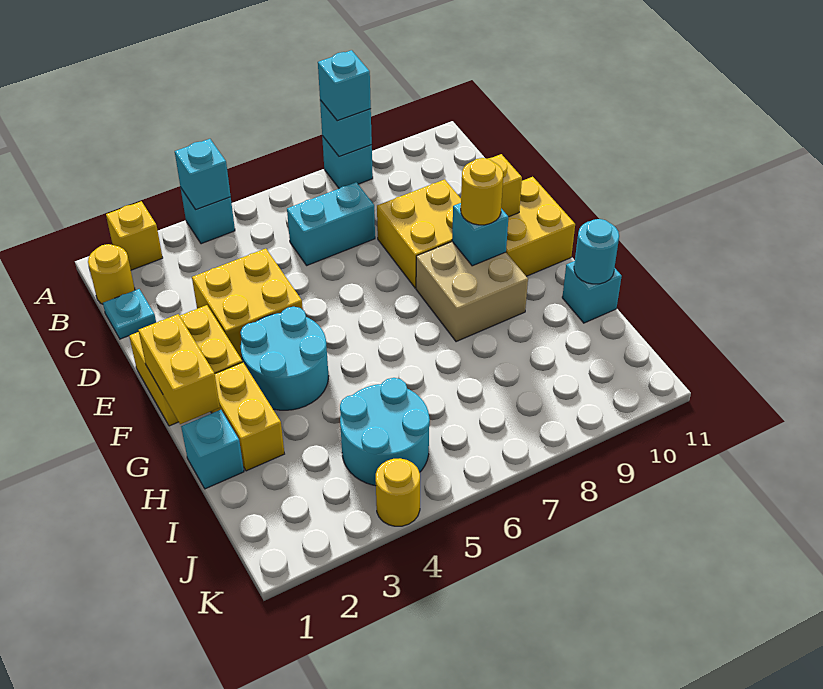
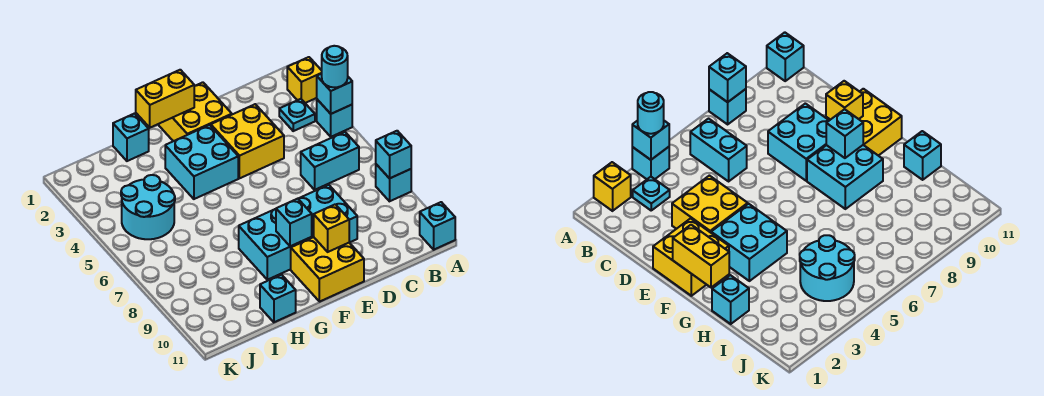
cyan 1x1 brick [318,50,371,121] -> cyan 1x1 brick moved to [420,202,455,250]
yellow 1x1 round brick [88,244,135,304] -> none
cyan 1x1 plate [103,289,156,339] -> cyan 1x1 plate moved to [279,99,315,131]
cyan 1x2 brick [287,182,375,265] -> cyan 1x2 brick turned to [301,132,359,190]
yellow 2x2 brick [377,179,461,288] -> cyan 2x2 brick [299,185,357,243]
cyan 2x2 round brick [241,307,329,410] -> cyan 2x2 brick [165,125,238,199]
tan 2x2 brick [416,242,528,342] -> cyan 2x2 brick [239,209,312,280]
yellow 1x1 round brick [461,158,503,225] -> none
yellow 1x2 brick [211,362,284,471] -> none
cyan 1x1 round brick [574,219,619,284] -> cyan 1x1 round brick moved to [322,46,348,87]
yellow 1x1 round brick [376,458,420,526] -> none

